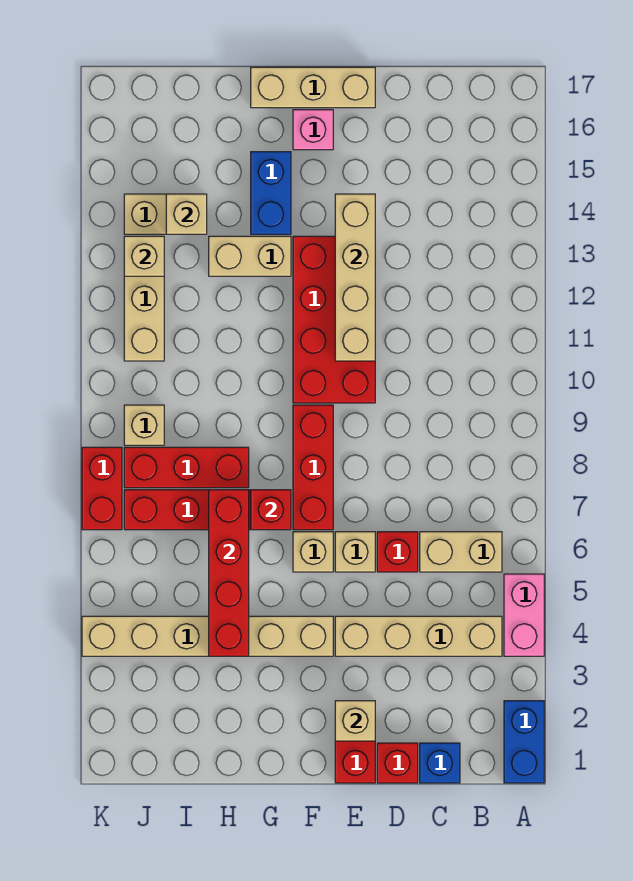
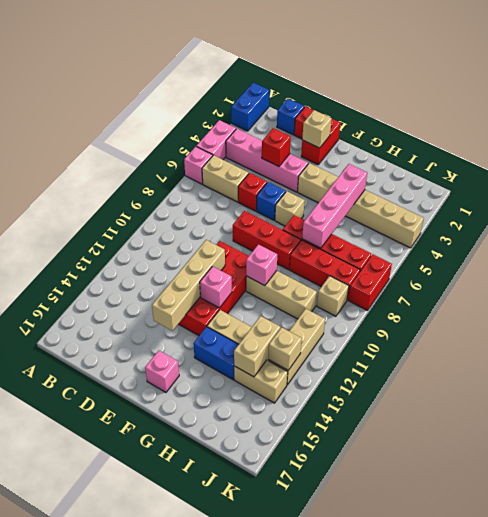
none -> pink 1x1 brick [184,147,213,184]
tan 1x4 brick [335,616,502,656] -> pink 1x4 brick [226,129,308,192]
tan 1x1 brick [335,532,375,572] -> blue 1x1 brick [257,182,286,220]
tan 1x3 brick [251,67,375,108] -> tan 1x3 brick moved to [246,271,317,319]
red 1x3 brick [293,405,333,530] -> red 1x3 brick turned to [233,211,301,270]
none -> pink 1x1 brick [200,266,232,308]
red 1x1 brick [251,490,291,530] -> red 1x1 brick moved to [262,128,291,167]
none -> pink 1x1 brick [246,245,277,286]
blue 1x2 brick [251,152,291,234] -> blue 1x2 brick turned to [193,327,239,380]
red 1x4 brick [209,490,249,656] -> pink 1x4 brick [302,164,367,248]
tan 1x1 brick [166,194,207,234] -> tan 1x2 brick [234,316,280,377]

